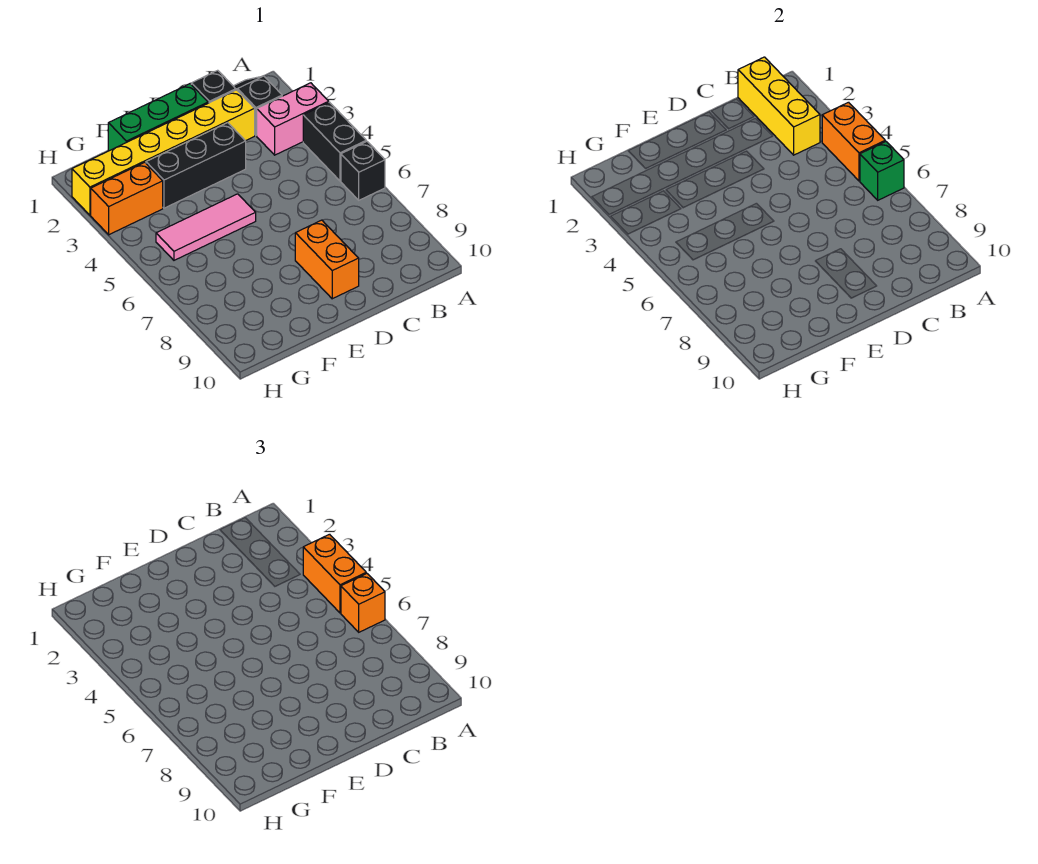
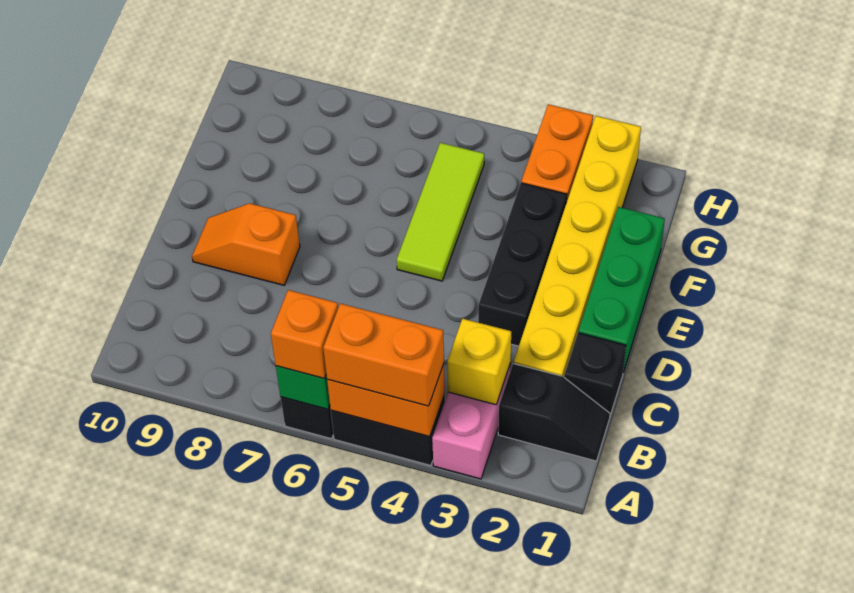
yellow 1x3 brick [738,57,820,155] -> yellow 1x1 brick [447,319,511,405]
orange 1x2 brick [295,220,359,299] -> orange 1x2 slope [192,203,300,285]
pink 1x3 tile [156,194,256,260] -> lime 1x3 tile [397,143,484,281]

